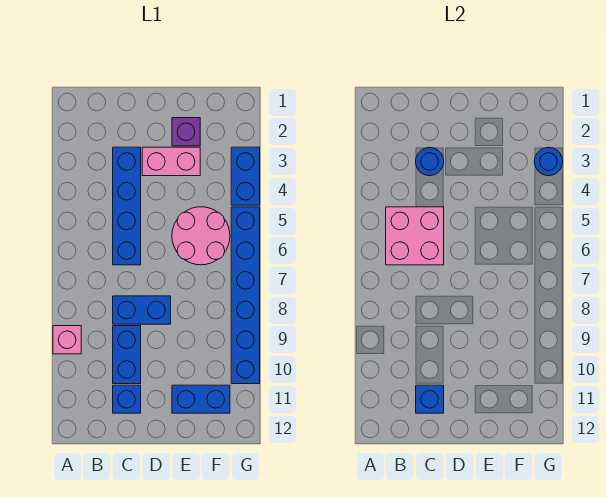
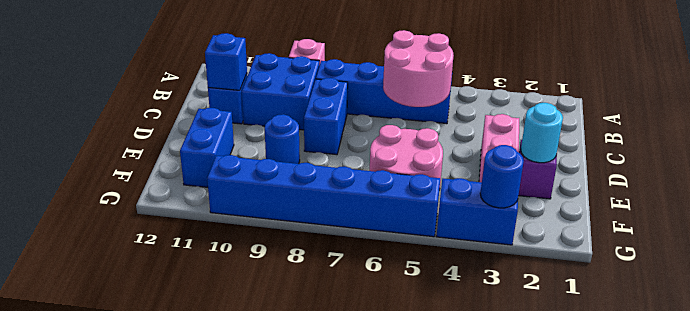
pink 2x2 brick [386,207,444,265] -> pink 2x2 round brick [383,30,454,107]
blue 1x4 brick [113,147,141,265] -> blue 1x4 brick moved to [316,59,452,124]
blue 1x1 round brick [416,147,444,176] -> blue 1x1 round brick moved to [265,114,300,164]
blue 1x2 brick [113,326,141,384] -> blue 2x2 brick [242,53,319,130]
none -> cyan 1x1 round brick [521,103,563,163]

